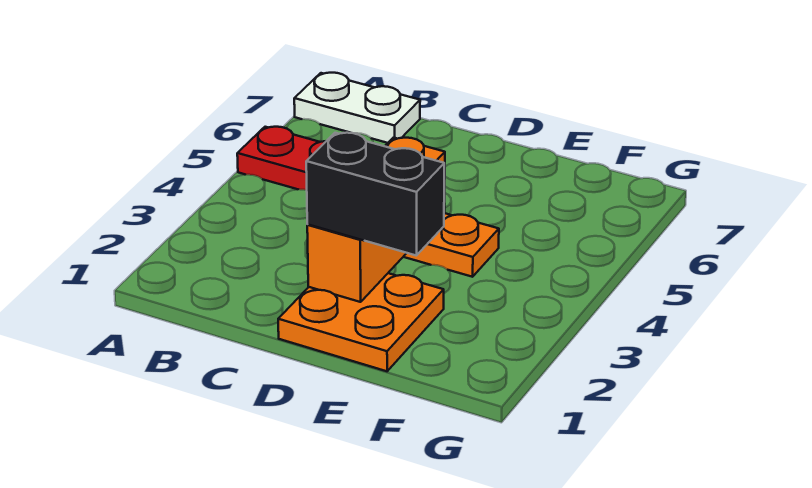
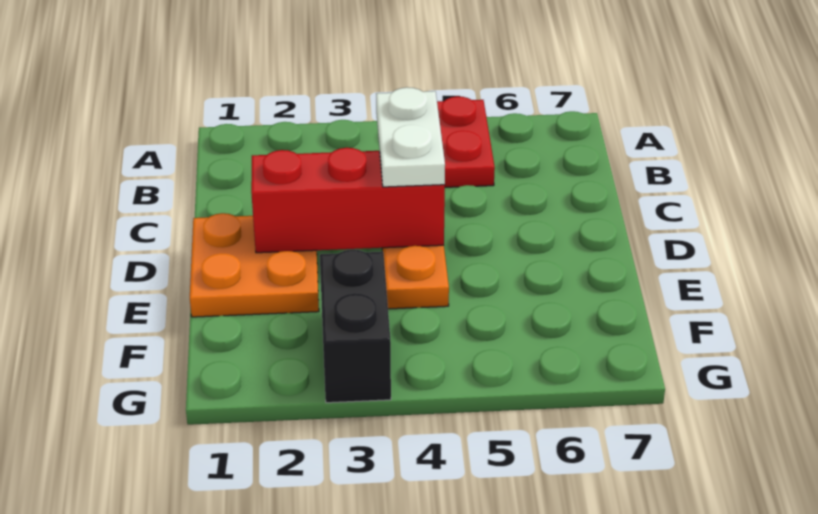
white 1x2 plate [294,73,420,143] -> white 1x2 plate moved to [376,87,445,187]
orange 1x3 brick [307,138,445,302] -> red 1x3 brick [251,148,445,253]
black 1x2 brick [306,133,444,256] -> black 1x2 brick moved to [320,250,391,403]

